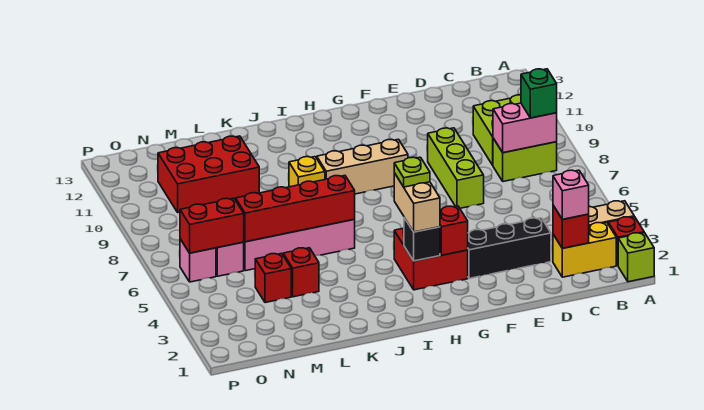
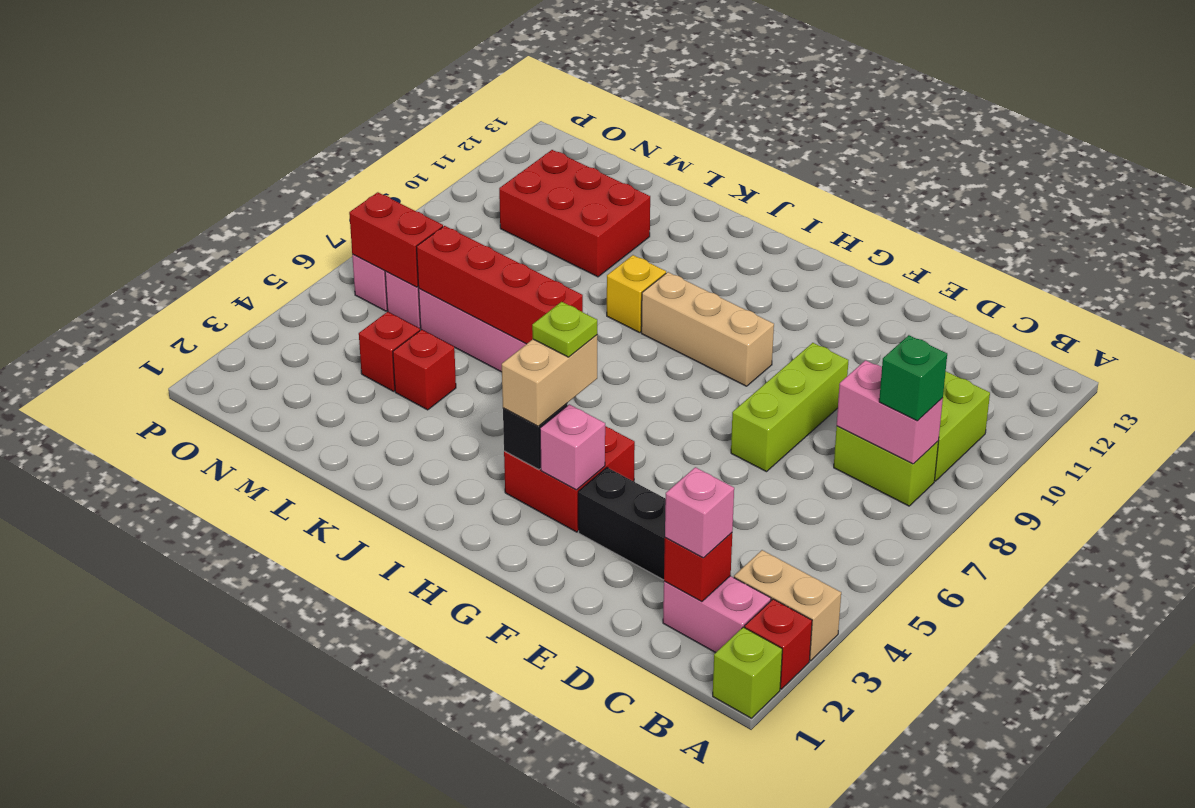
yellow 1x2 brick [553,222,616,277] -> pink 1x2 brick [663,576,771,653]
red 1x1 brick [440,206,468,255] -> pink 1x1 brick [540,404,605,490]

